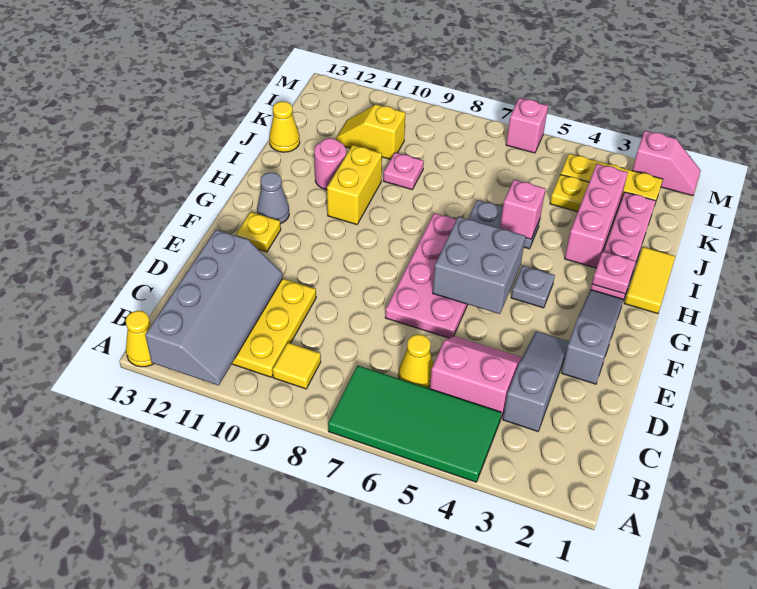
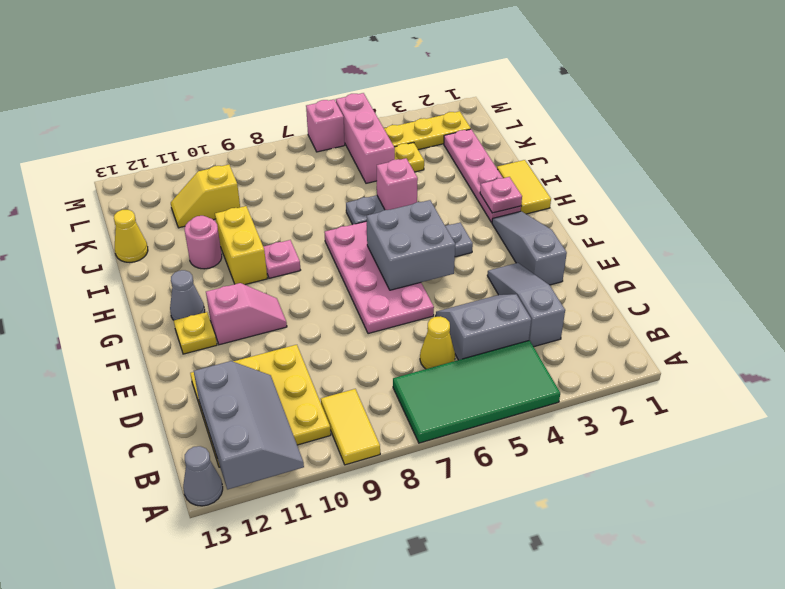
grey 2x4 slope [145,230,283,385] -> grey 2x3 slope [194,361,304,489]
yellow 1x1 cone [125,311,154,367] -> grey 1x1 cone [183,446,223,506]
yellow 1x1 tile [272,343,321,389] -> yellow 1x2 tile [321,389,380,465]
pink 2x2 slope [430,336,522,417] -> grey 2x2 slope [436,294,531,360]
pink 1x3 brick [565,164,628,268] -> pink 1x3 brick moved to [336,93,395,183]
pink 1x1 plate [383,153,424,189] -> pink 1x1 plate moved to [263,240,300,278]
pink 1x2 slope [632,131,701,196] -> pink 1x2 slope moved to [206,283,287,345]

